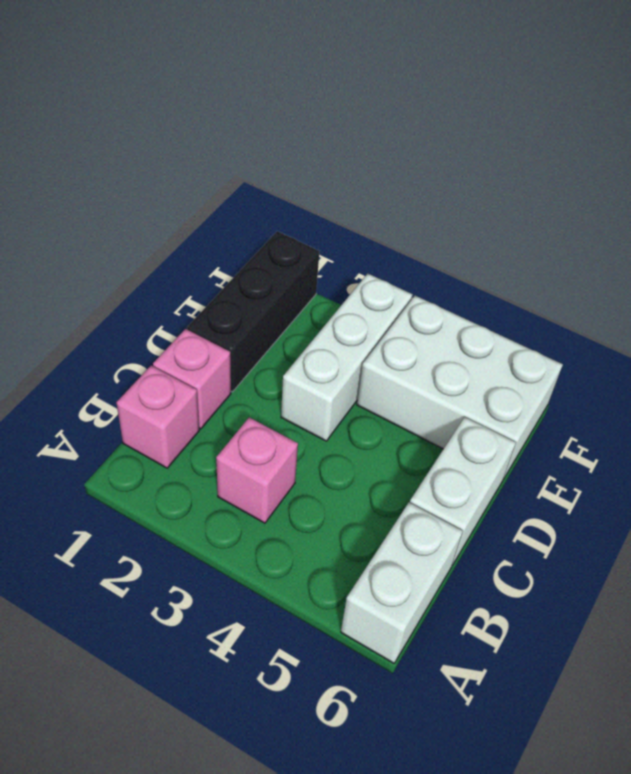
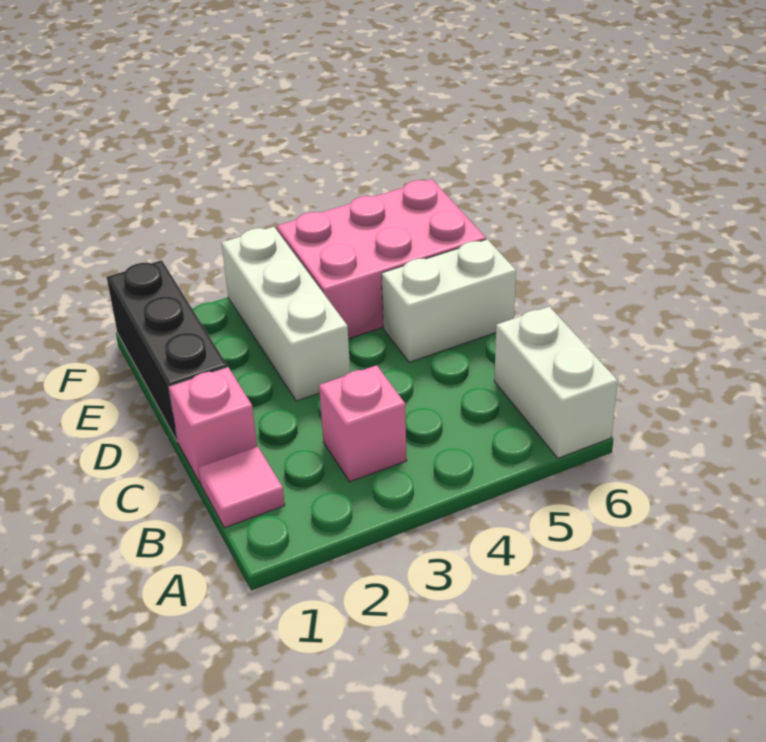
pink 1x1 brick [116,365,199,468] -> pink 1x1 tile [198,447,285,528]
white 1x2 brick [410,417,516,565] -> white 1x2 brick turned to [382,239,516,362]
white 2x3 brick [357,296,563,479] -> pink 2x3 brick [277,179,486,339]

